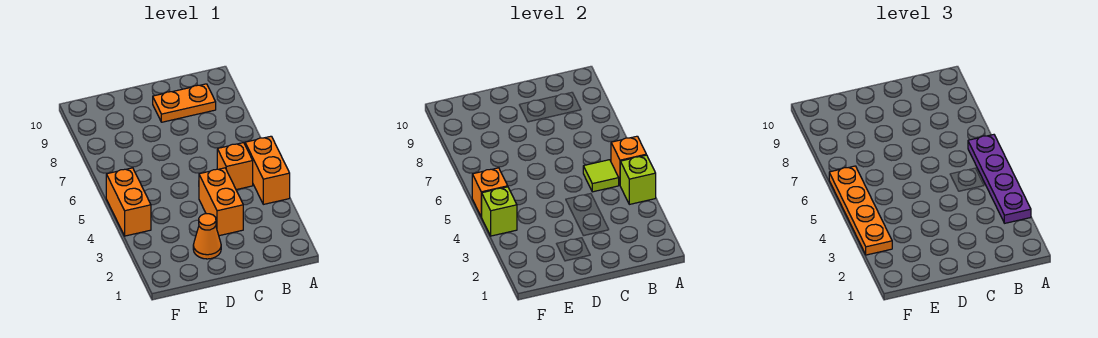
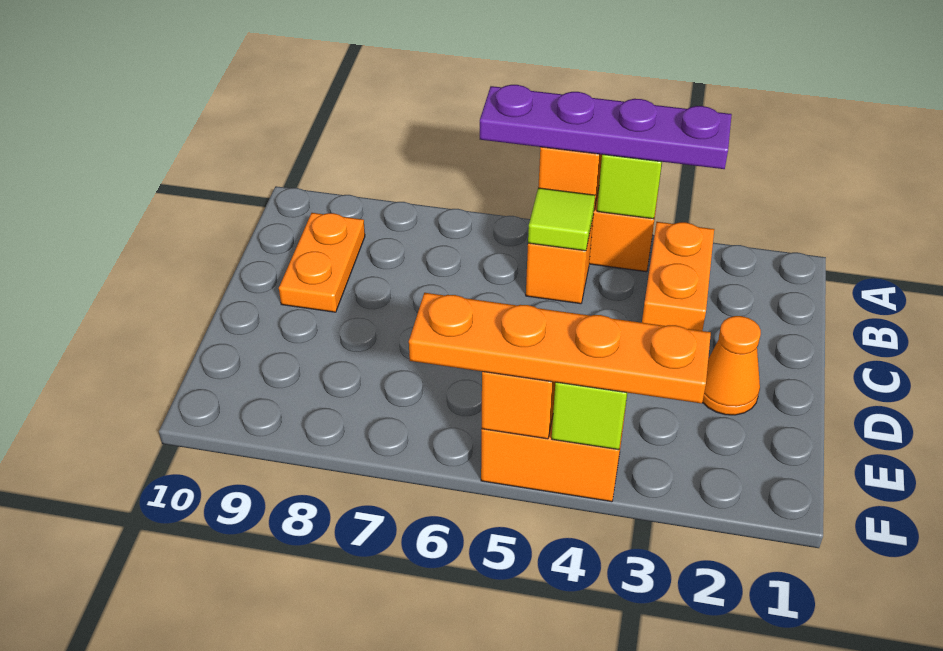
orange 1x2 brick [199,168,243,236] -> orange 1x2 brick turned to [642,222,714,331]

